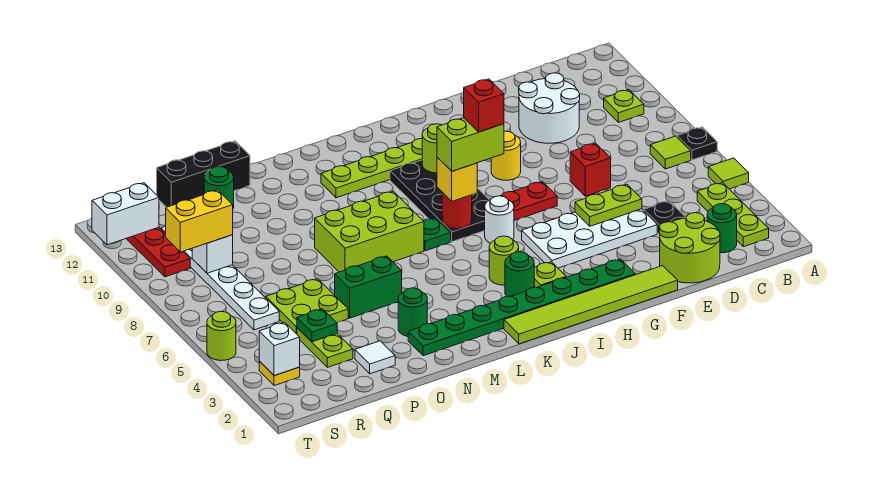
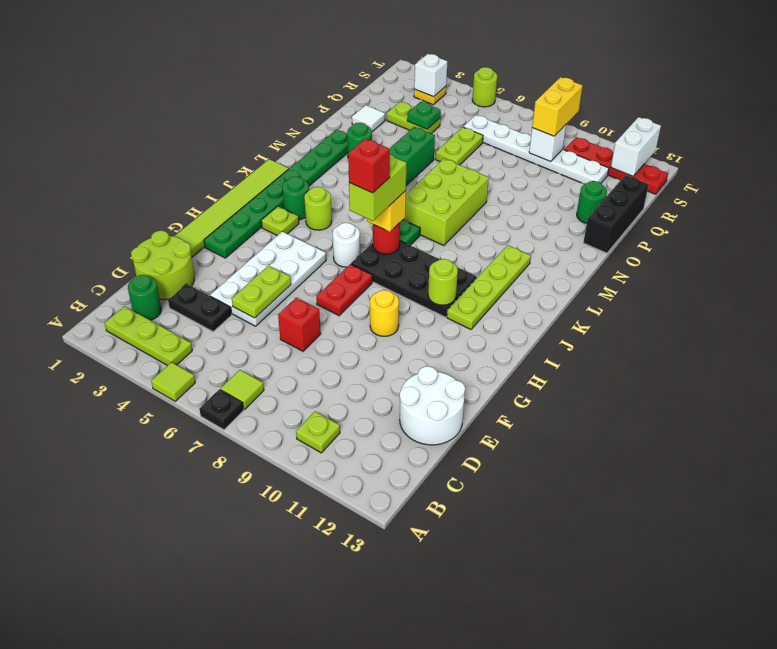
white 2x2 round brick [519,73,580,143] -> white 2x2 round brick moved to [400,366,465,445]
lime 2x2 plate [266,279,348,334] -> lime 1x2 plate [436,127,483,165]

